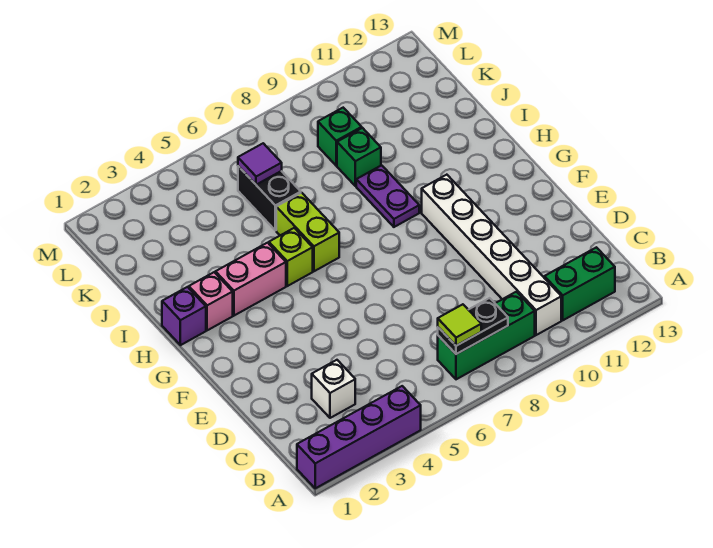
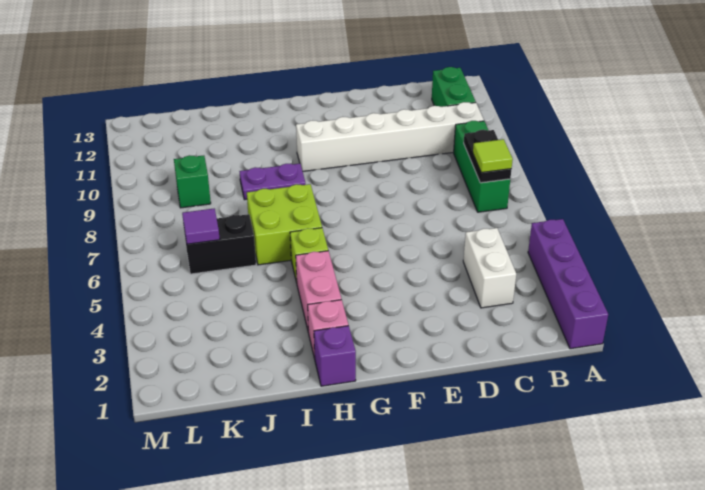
white 1x1 brick [312,360,355,418] -> white 1x2 brick [463,228,516,308]
lime 1x2 brick [276,193,339,271] -> lime 2x2 brick [247,184,322,265]
green 1x1 brick [337,128,381,186] -> none

